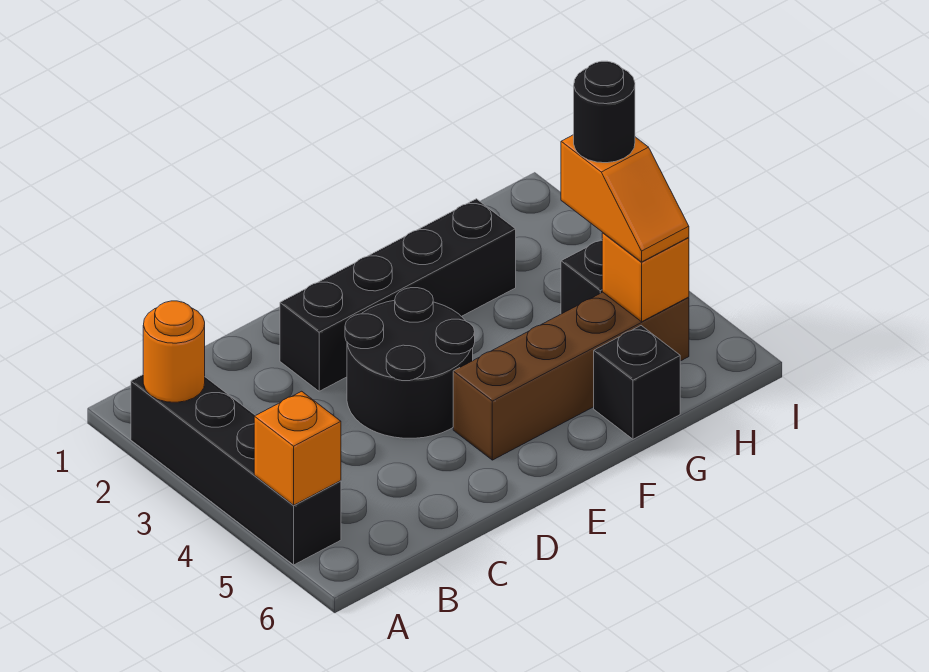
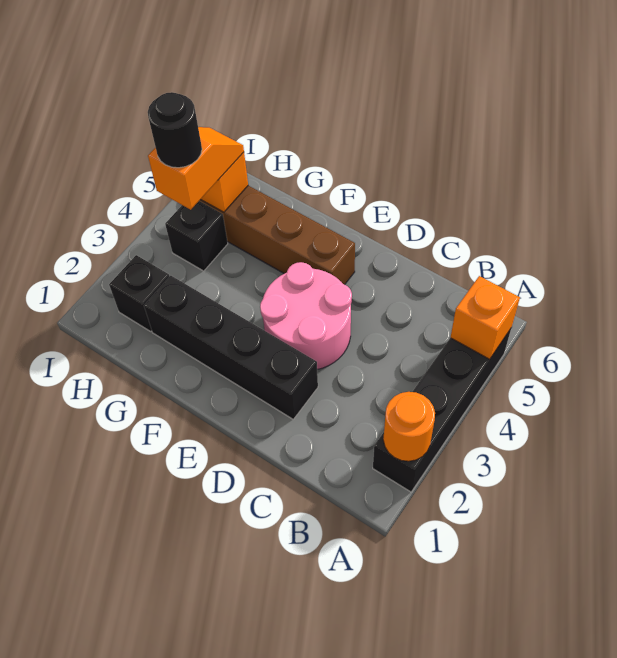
black 2x2 round brick [345,288,475,438] -> pink 2x2 round brick [260,262,352,369]
black 1x1 brick [594,326,680,439] -> black 1x1 brick moved to [109,255,170,331]

